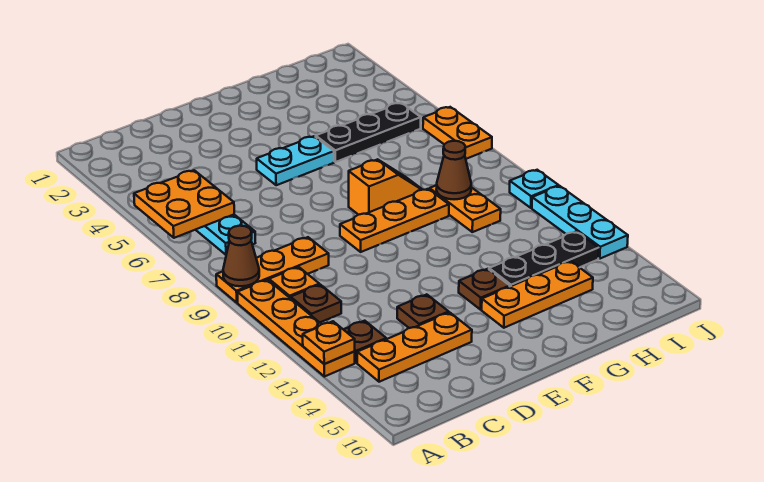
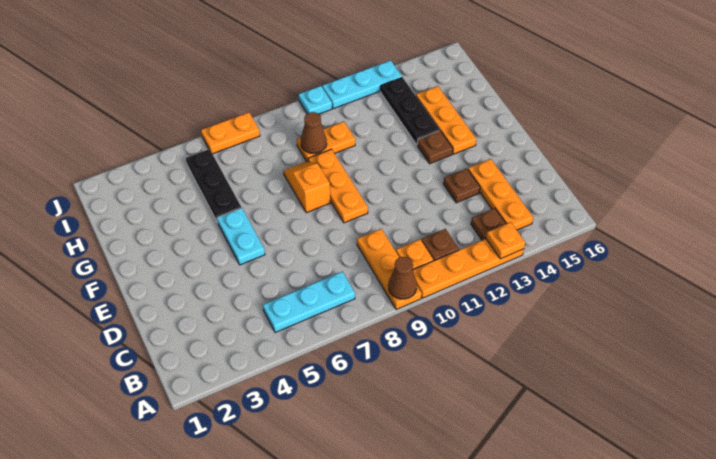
orange 2x2 plate [134,170,234,238] -> none

